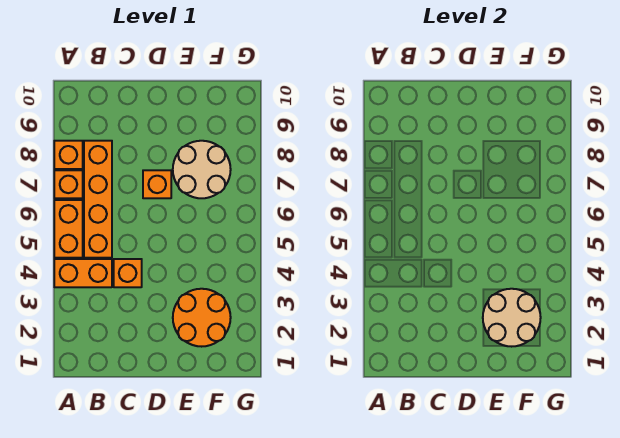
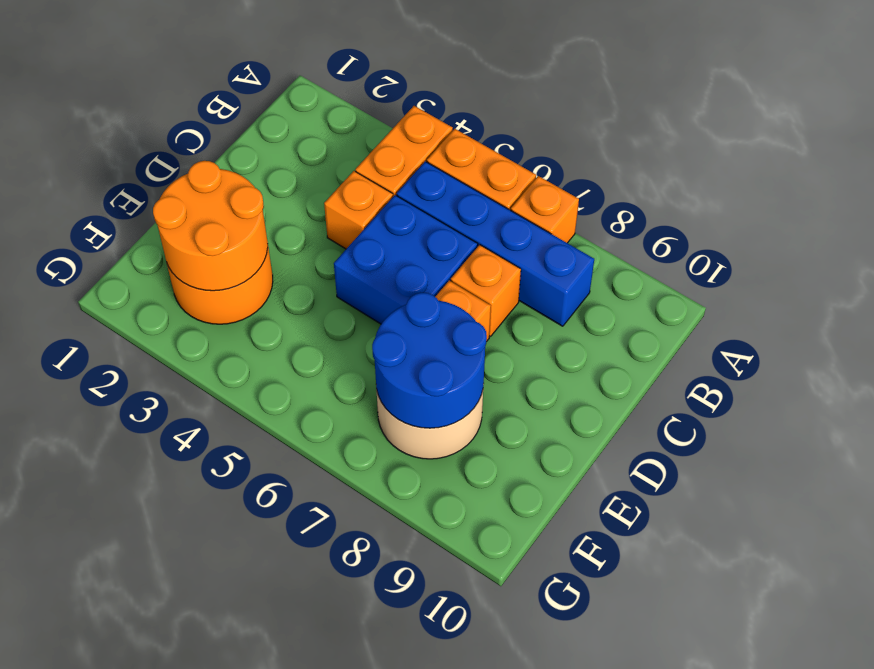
orange 1x1 brick [54,141,83,169] -> orange 1x1 brick moved to [451,245,521,336]
orange 1x4 brick [84,141,112,258] -> blue 1x4 brick [397,161,594,326]
none -> blue 2x2 brick [334,195,478,324]
tan 2x2 round brick [483,289,541,347] -> orange 2x2 round brick [153,161,268,291]
none -> blue 2x2 round brick [372,293,487,428]

